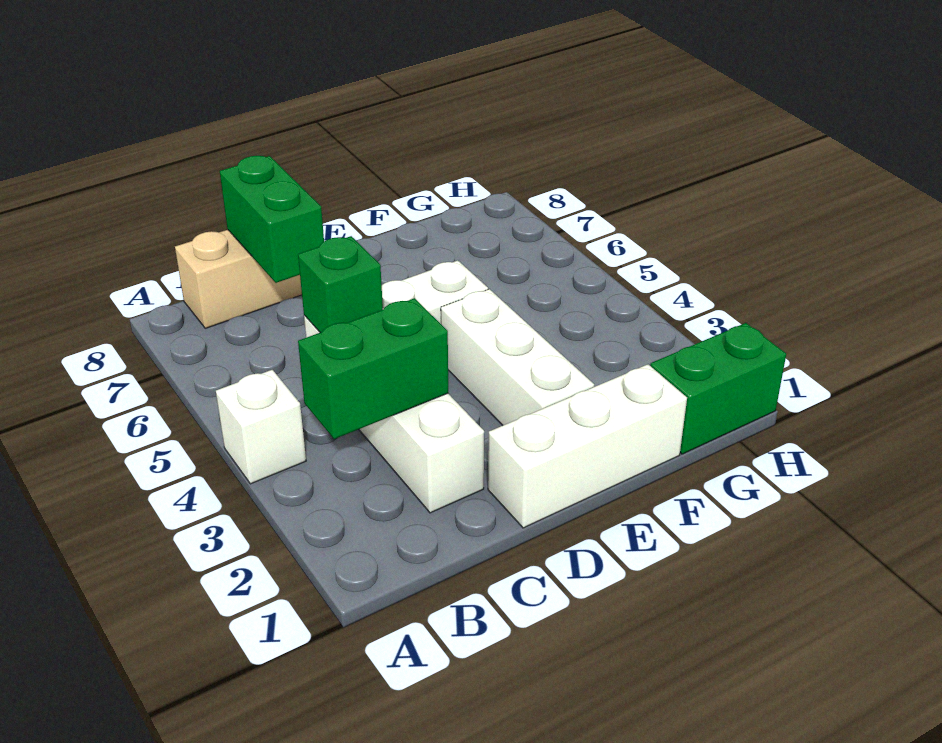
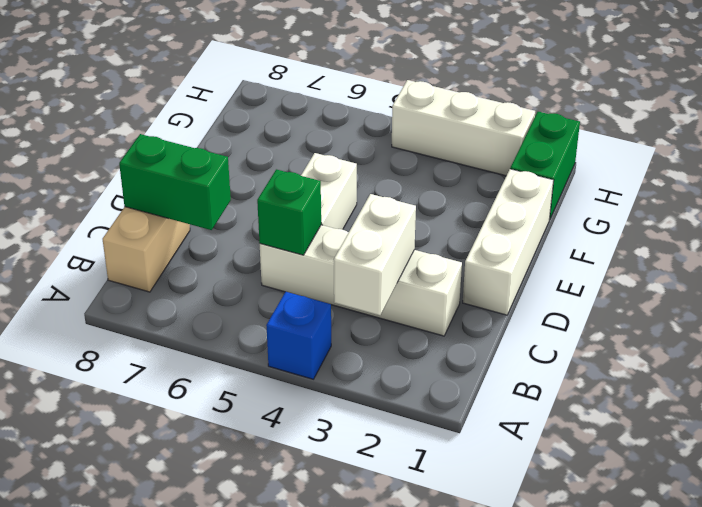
white 1x1 brick [216,370,306,484] -> blue 1x1 brick [266,292,331,379]
green 1x2 brick [298,298,448,439] -> white 1x2 brick [334,194,416,315]
white 1x3 brick [441,289,594,425] -> white 1x3 brick moved to [392,80,535,176]

